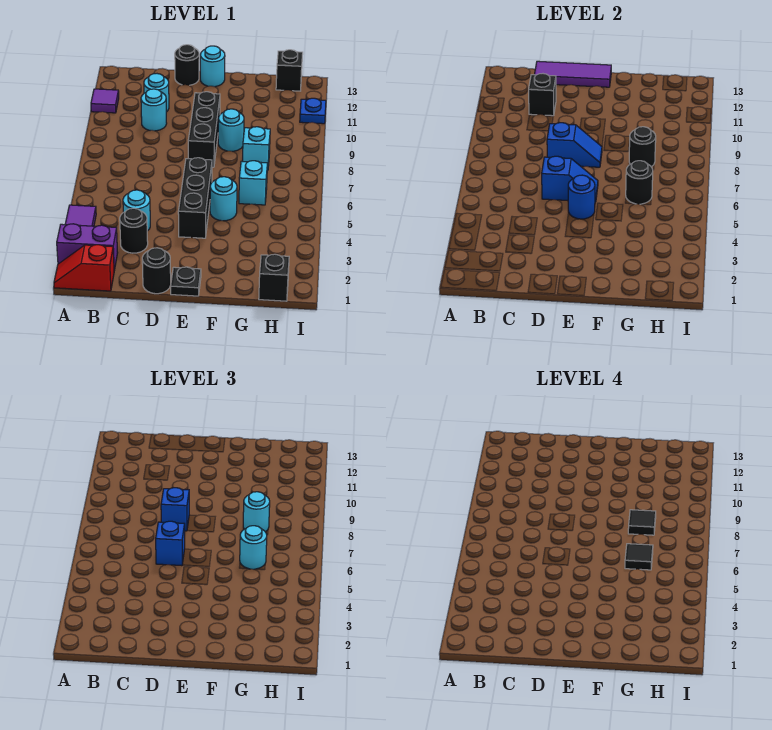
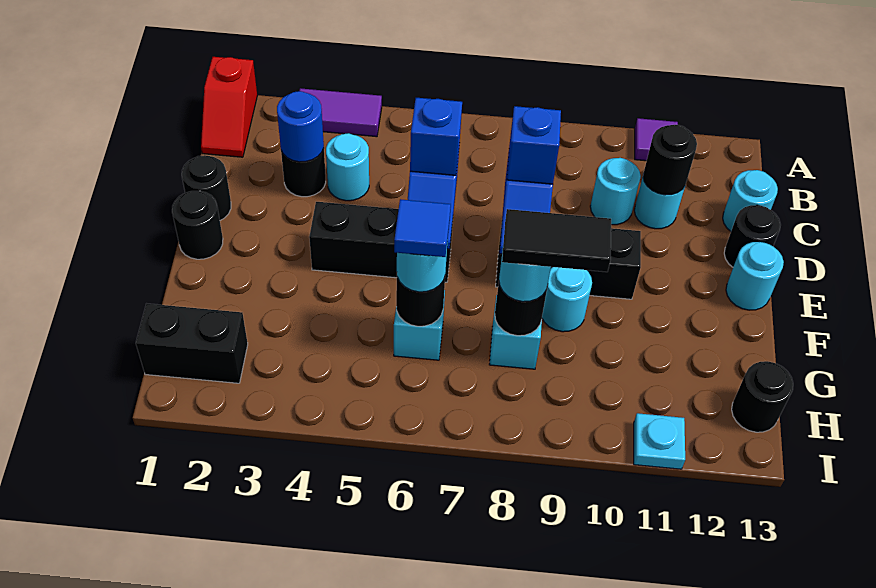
red 1x2 slope [54,245,114,291] -> red 1x2 slope turned to [201,57,257,157]
purple 1x2 brick [57,224,118,270] -> none
black 1x1 brick [529,74,556,116] -> black 1x1 round brick [643,125,697,195]
purple 1x3 tile [534,61,611,87] -> none
black 1x1 plate [171,267,201,296] -> black 1x1 round brick [172,191,223,259]
blue 1x1 round brick [568,175,595,219] -> blue 1x1 round brick moved to [277,91,324,162]
cyan 1x1 round brick [210,177,237,221] -> cyan 1x1 round brick moved to [723,170,778,231]
black 1x1 tile [625,544,653,570] -> blue 1x1 tile [394,199,451,257]
black 1x1 tile [628,510,656,535] -> black 1x2 tile [502,209,611,272]
black 1x1 brick [259,254,289,301] -> black 1x2 brick [136,304,248,383]
black 1x1 brick [276,50,303,91] -> black 1x1 round brick [732,361,793,432]
blue 1x1 plate [300,98,326,124] -> cyan 1x1 plate [634,413,685,469]

